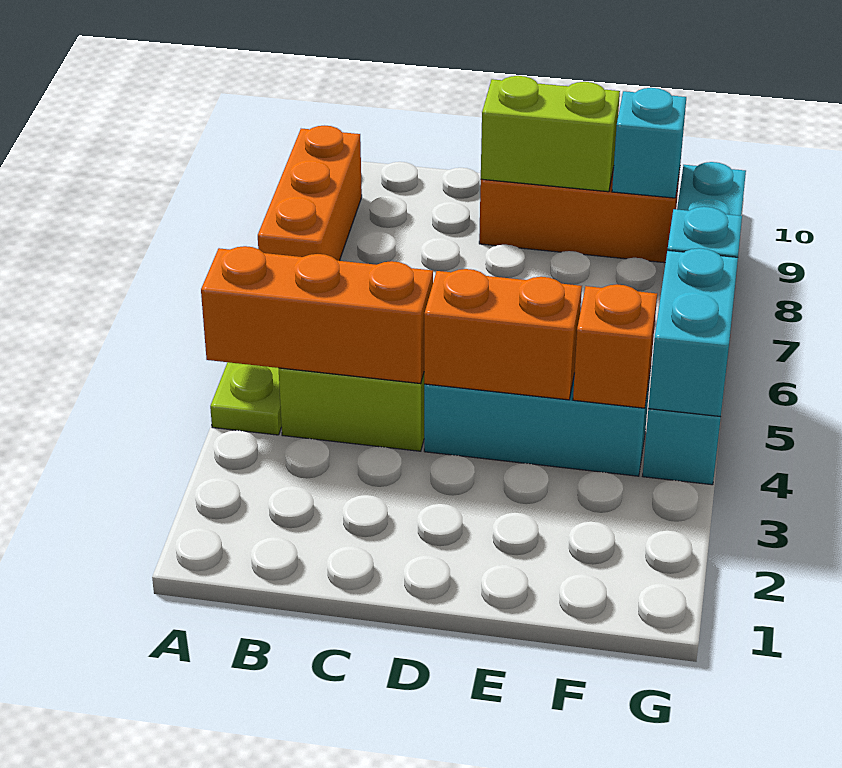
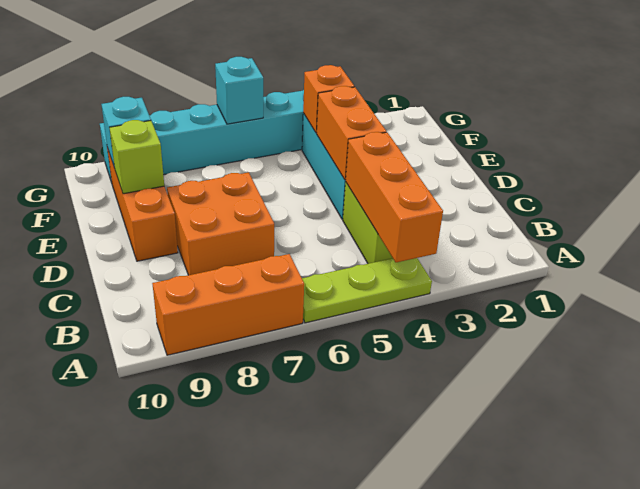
none -> orange 2x2 brick [167,172,274,275]
lime 1x2 brick [481,76,620,192] -> lime 1x1 brick [109,120,164,194]
cyan 1x2 brick [648,248,738,417] -> none

